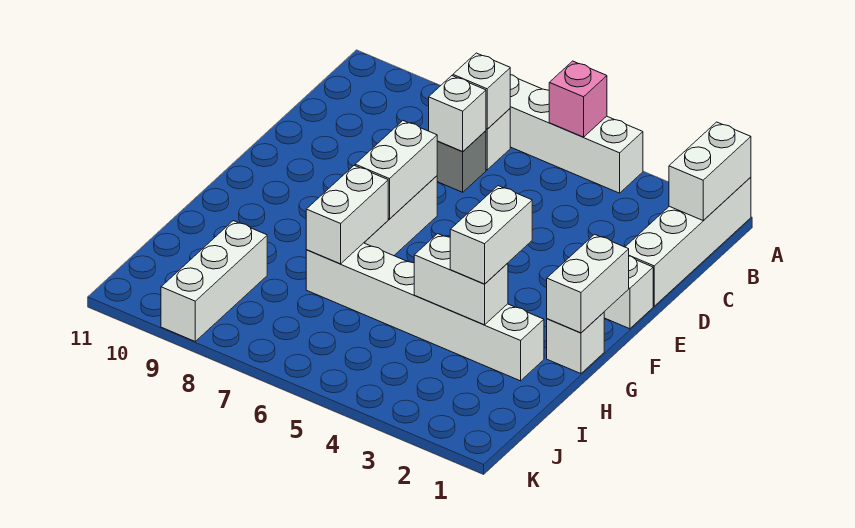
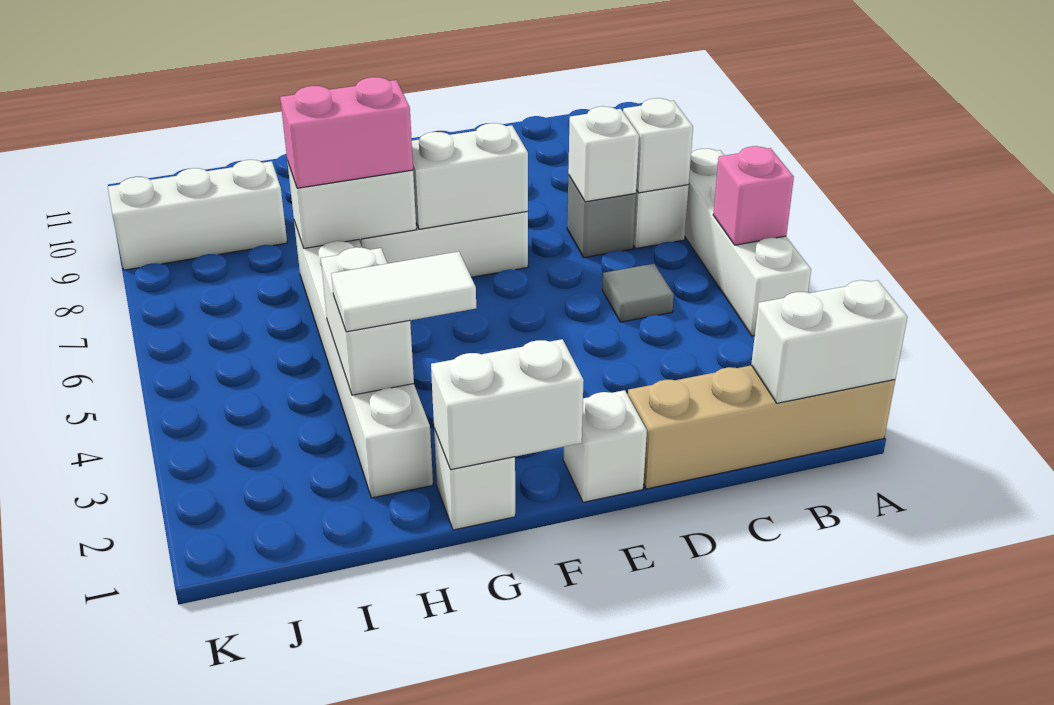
white 1x4 brick [626,177,751,306] -> tan 1x4 brick [628,365,895,489]
none -> grey 1x1 tile [602,264,674,322]
white 1x2 brick [450,186,532,284] -> white 1x2 tile [331,251,476,332]
none -> pink 1x2 brick [280,77,413,188]

